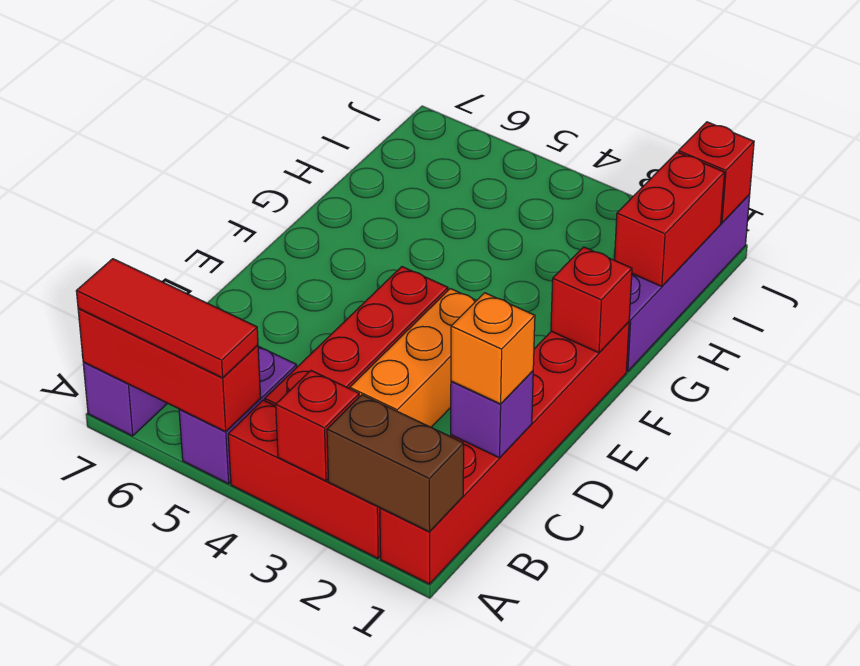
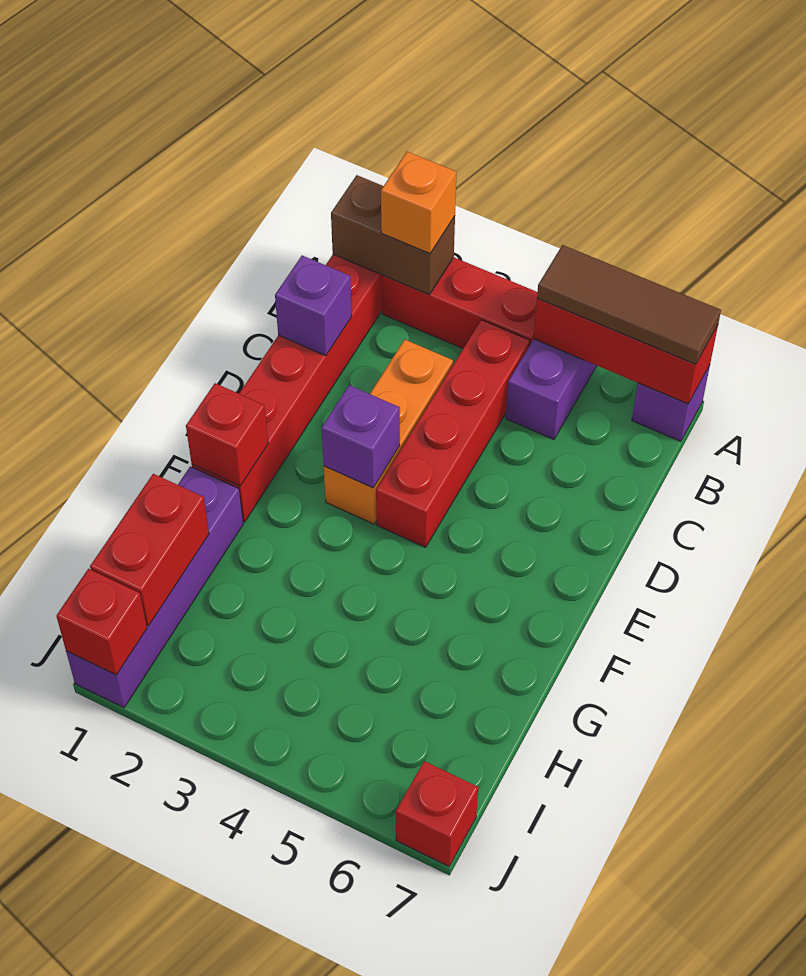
red 1x1 brick [276,371,359,481] -> red 1x1 brick moved to [396,761,478,866]
red 1x3 tile [76,259,258,378] -> brown 1x3 tile [537,245,721,364]
orange 1x1 brick [451,293,535,404] -> orange 1x1 brick moved to [381,152,456,253]
none -> purple 1x1 brick [322,385,400,488]

